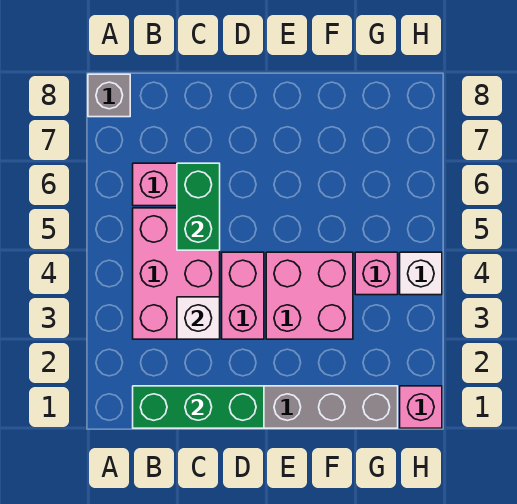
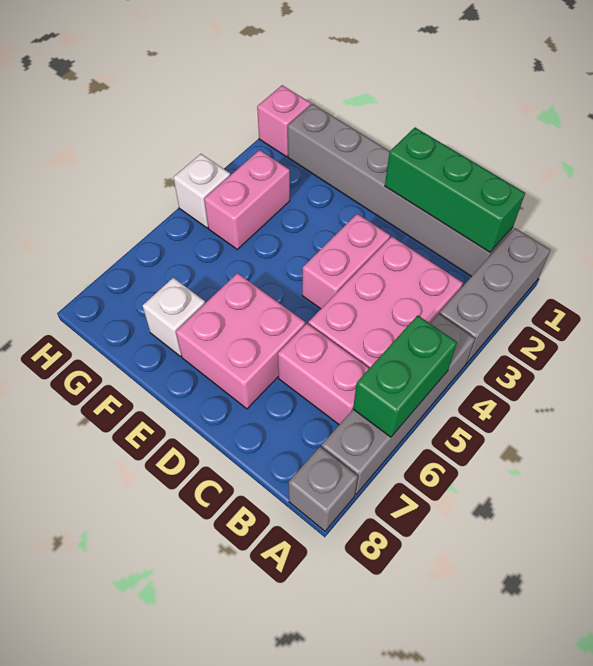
none -> grey 1x3 brick [439,228,550,363]
none -> grey 1x4 brick [321,314,475,495]
white 1x1 brick [177,297,220,339] -> white 1x1 brick moved to [142,278,205,356]
green 1x2 brick [177,163,220,250] -> green 1x2 brick moved to [353,315,457,437]
pink 2x2 brick [266,252,353,339] -> pink 2x2 brick moved to [176,273,305,409]
pink 1x1 brick [355,252,398,295] -> pink 1x2 brick [204,150,290,249]

